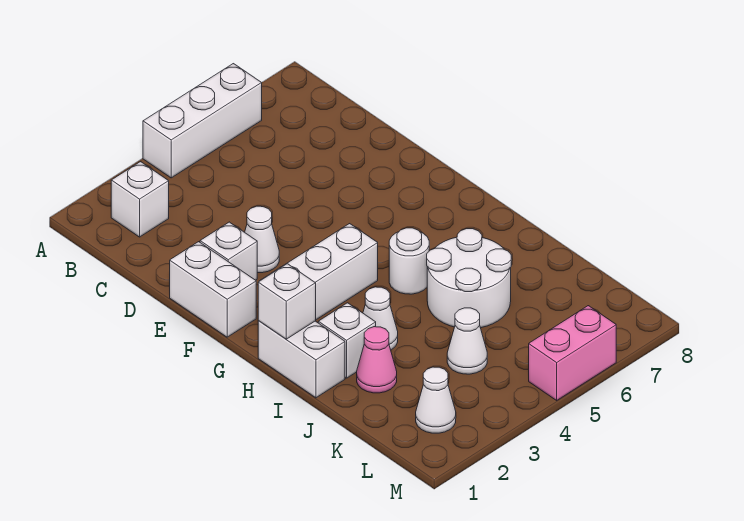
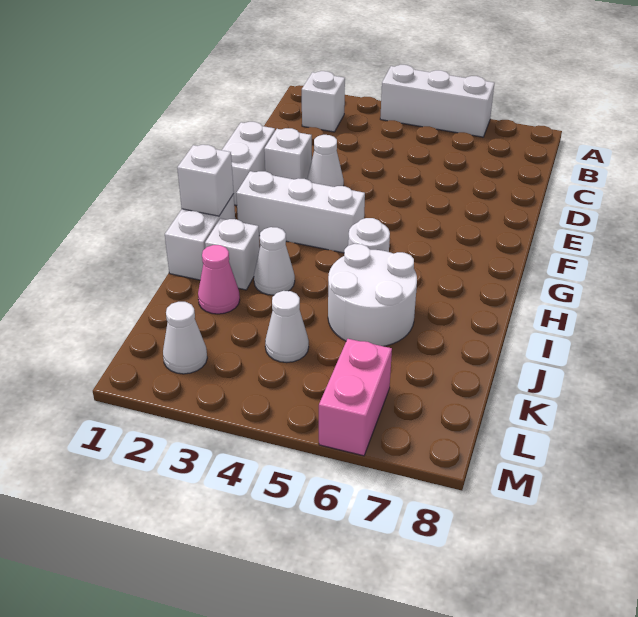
pink 1x2 brick [529,306,616,400] -> pink 1x2 brick turned to [319,339,392,456]

